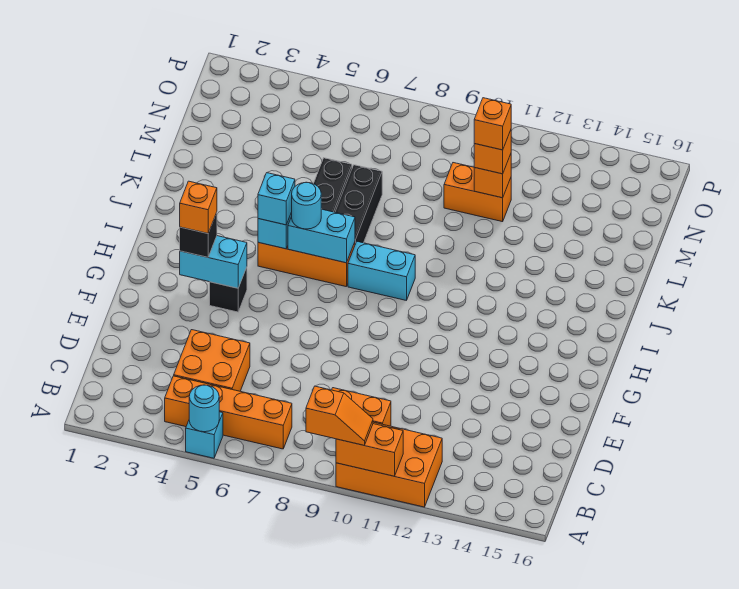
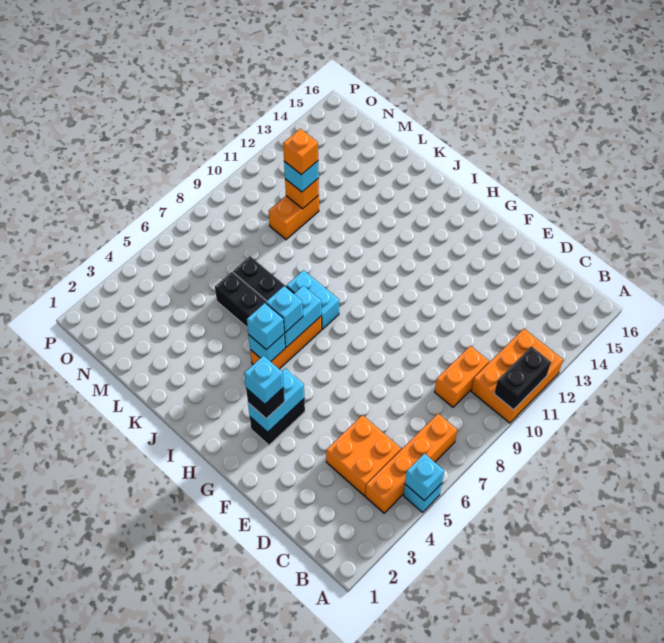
cyan 1x1 round brick [189,385,219,432] -> cyan 1x1 brick [405,453,444,501]
orange 1x2 slope [306,386,373,445] -> none
orange 1x2 brick [336,424,403,476] -> black 1x2 brick [494,346,551,410]
orange 1x1 brick [180,181,217,233] -> cyan 1x1 brick [244,356,284,404]
black 1x1 brick [210,267,247,312] -> black 1x2 brick [250,399,305,445]
cyan 1x1 round brick [291,182,321,229] -> cyan 1x1 brick [266,286,303,333]
cyan 1x2 brick [348,242,415,300] -> cyan 1x2 brick turned to [287,270,339,329]
orange 1x1 brick [474,130,511,174] -> cyan 1x1 brick [284,161,319,192]

